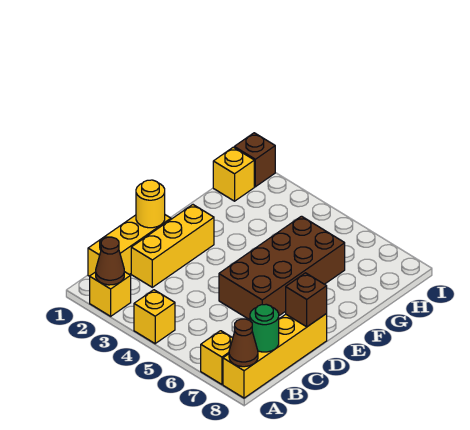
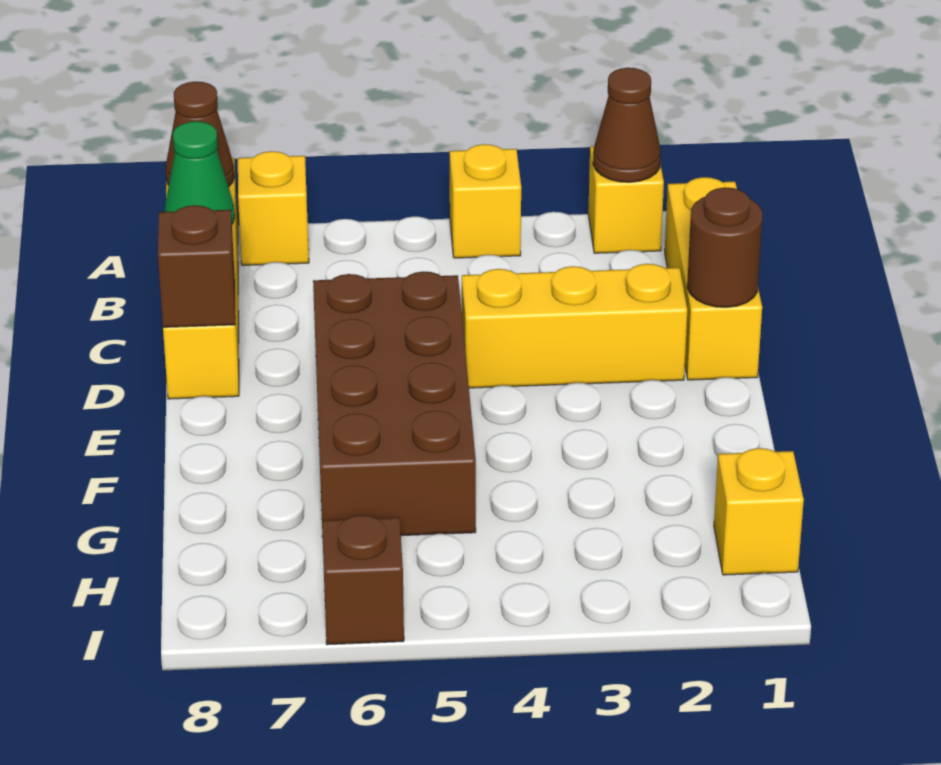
green 1x1 round brick [250,304,279,352] -> green 1x1 cone [165,121,235,224]
yellow 1x3 brick [131,205,214,287] -> yellow 1x3 brick turned to [462,264,687,388]
yellow 1x1 round brick [136,180,165,228] -> brown 1x1 round brick [687,187,763,307]
brown 1x1 brick [234,133,275,187] -> brown 1x1 brick moved to [322,515,404,645]

